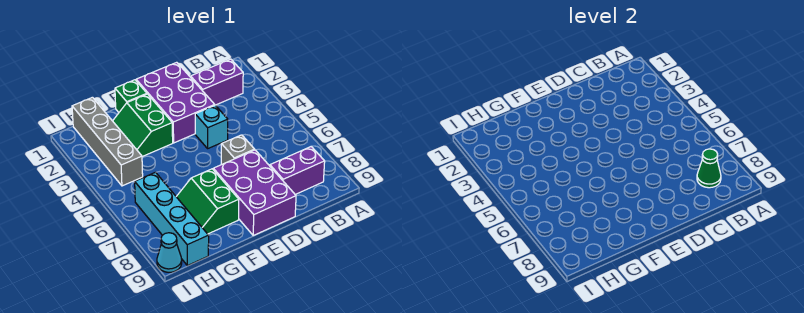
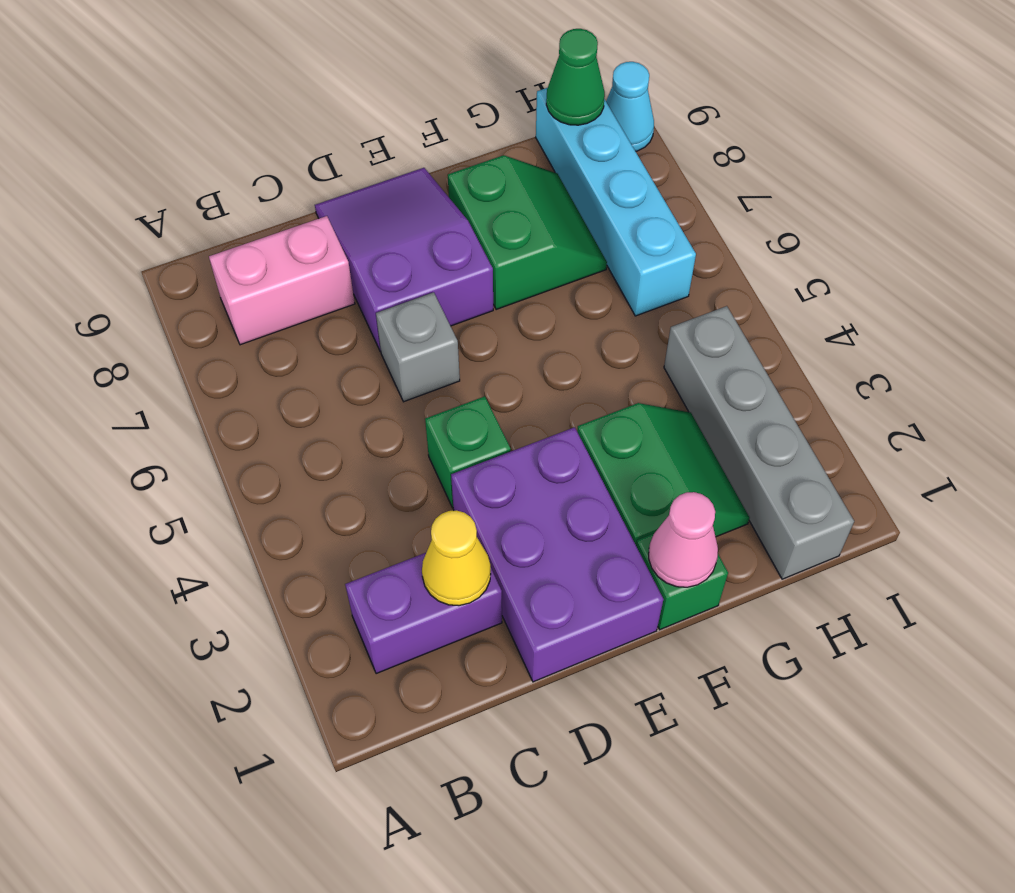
purple 1x2 brick [270,147,325,195] -> pink 1x2 brick [209,216,355,345]
green 1x1 cone [697,149,721,188] -> green 1x1 cone moved to [546,29,605,125]
none -> yellow 1x1 cone [422,510,491,606]
cyan 1x1 brick [195,105,228,148] -> green 1x1 brick [425,396,511,508]
purple 2x3 brick [213,150,296,235] -> purple 2x3 slope [315,168,493,352]
none -> pink 1x1 cone [649,492,718,587]

